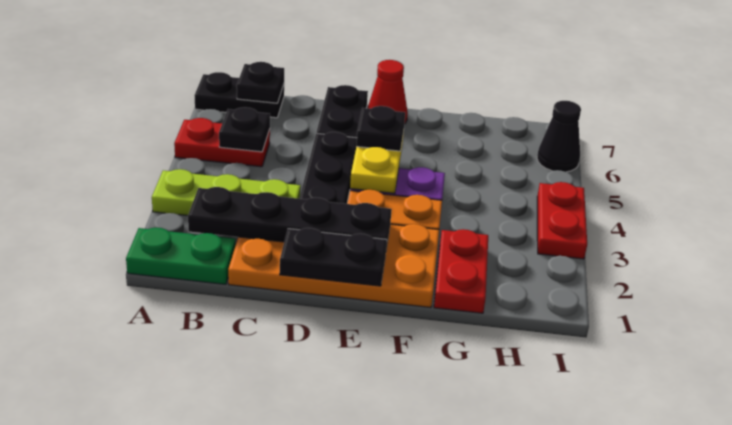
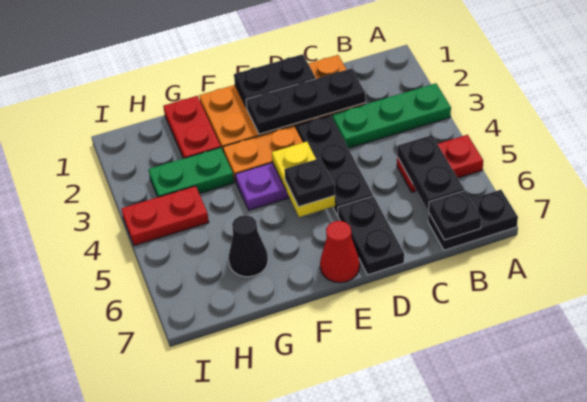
green 1x2 plate [126,228,235,284] -> green 1x2 plate moved to [148,148,234,197]
lime 1x3 plate [152,169,300,216] -> green 1x3 plate [332,83,451,148]
black 1x4 plate [188,187,392,249] -> black 1x3 plate [246,69,365,134]
black 1x1 plate [219,107,270,152] -> black 1x2 plate [397,135,464,210]
red 1x2 plate [537,182,587,259] -> red 1x2 plate turned to [122,186,209,246]
black 1x1 cone [537,101,581,172] -> black 1x1 cone moved to [228,215,268,277]

